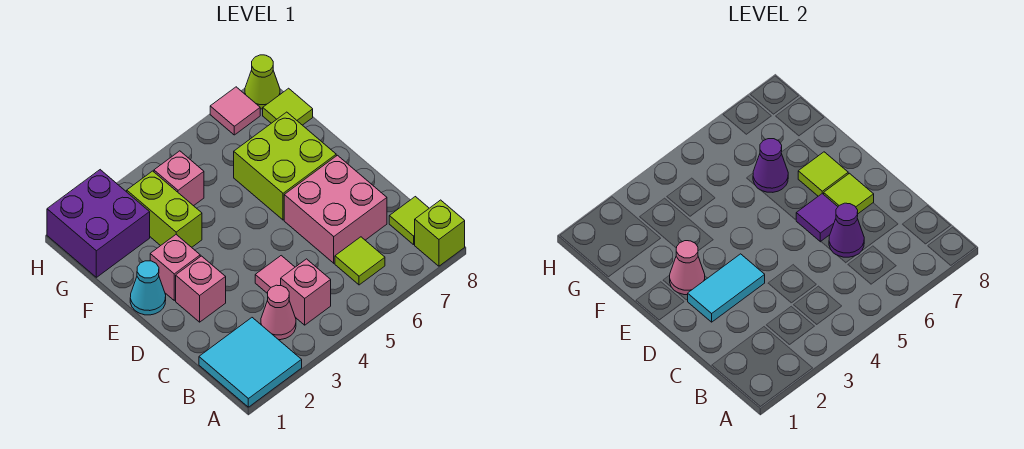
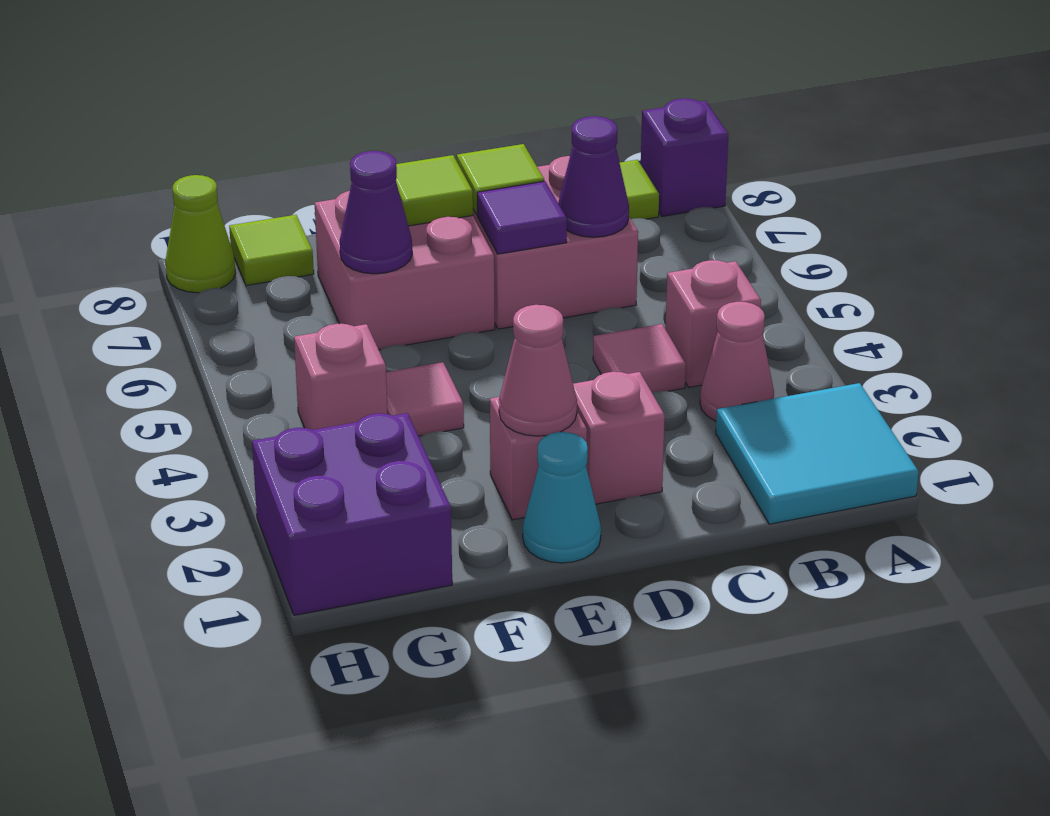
lime 1x1 brick [415,200,465,266] -> purple 1x1 brick [641,99,728,216]
lime 1x1 tile [335,237,385,285] -> none
cyan 1x2 tile [688,254,765,322] -> none
lime 2x2 brick [234,112,336,220] -> pink 2x2 brick [315,191,495,350]
lime 1x2 brick [127,171,202,247] -> none
pink 1x1 tile [210,87,260,135] -> pink 1x1 tile moved to [386,362,464,436]

